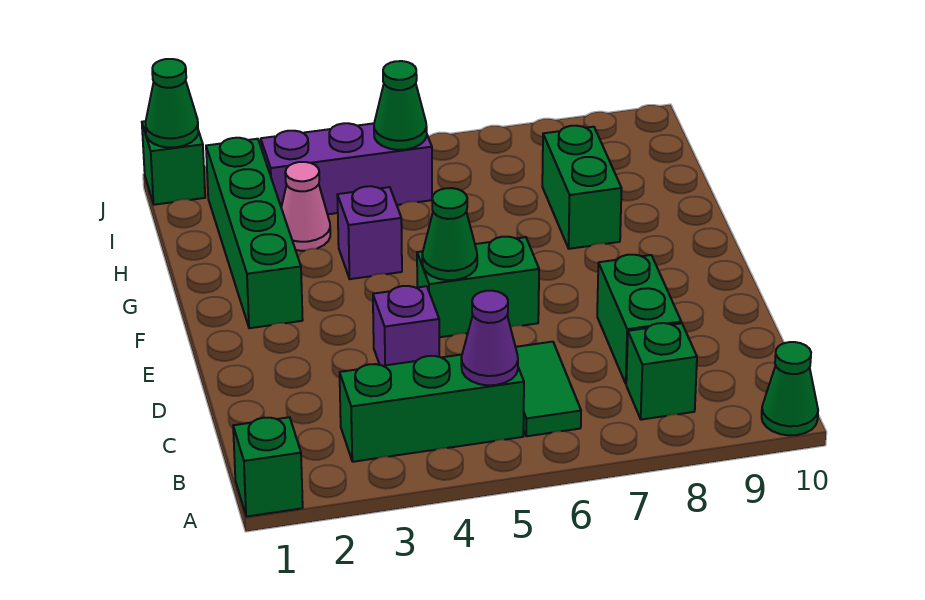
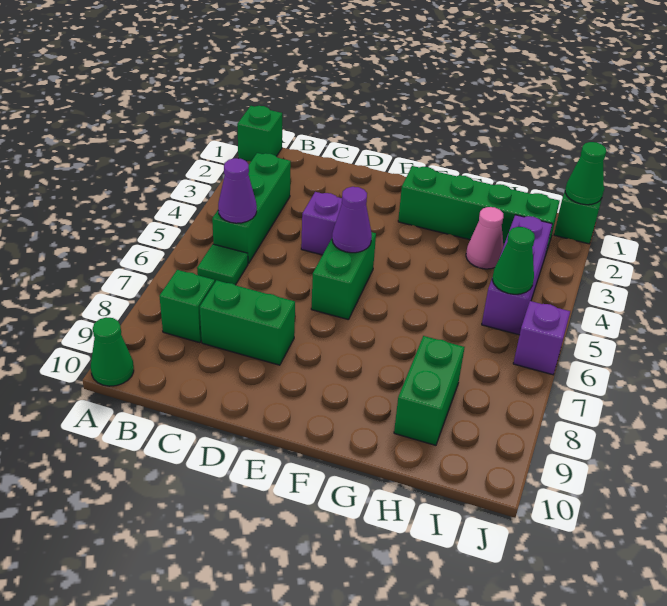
green 1x2 tile [516,342,581,436] -> green 1x1 tile [197,244,248,285]
green 1x1 cone [422,188,477,280] -> purple 1x1 cone [332,187,372,253]
purple 1x1 brick [337,186,402,279] -> purple 1x1 brick moved to [513,301,570,375]
green 1x2 brick [542,126,622,249] -> green 1x2 brick turned to [394,336,465,445]

